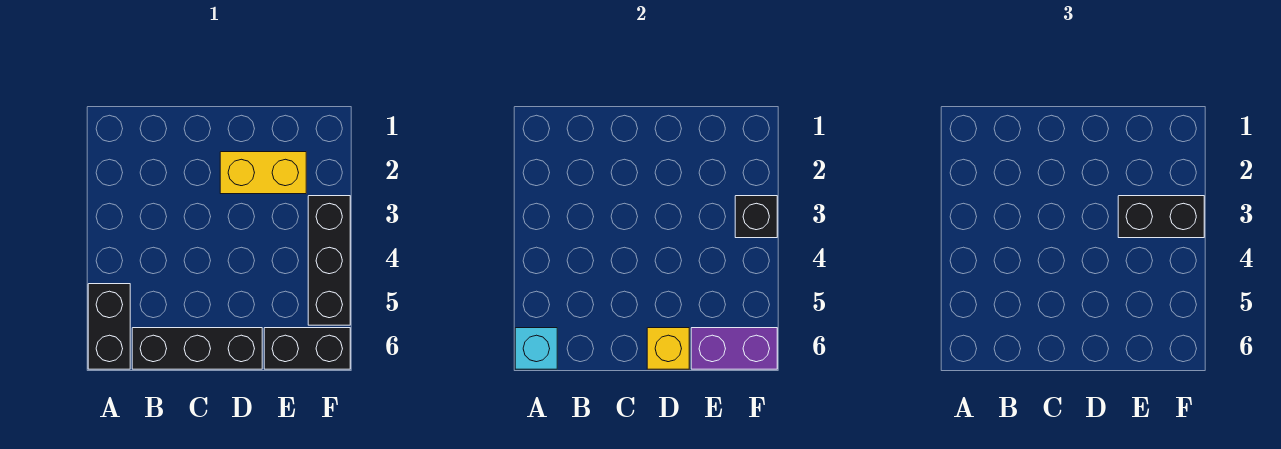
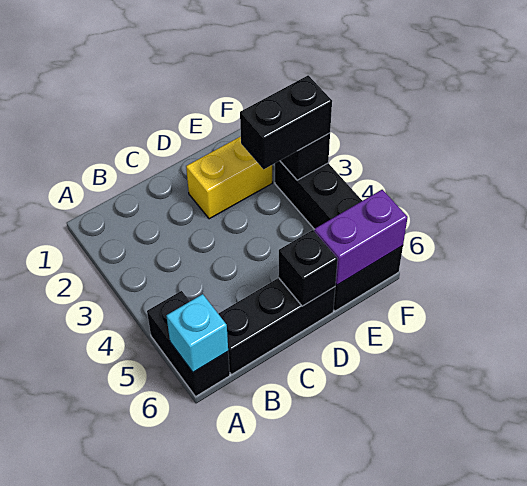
yellow 1x1 brick [647,328,689,369] -> black 1x1 brick [278,230,338,306]

